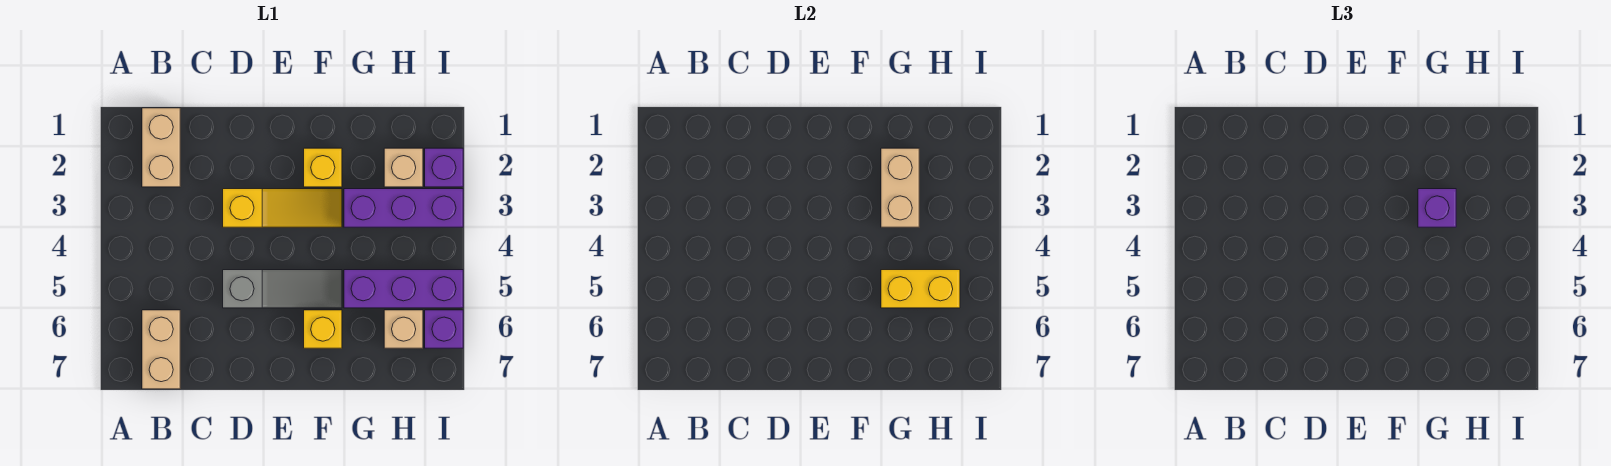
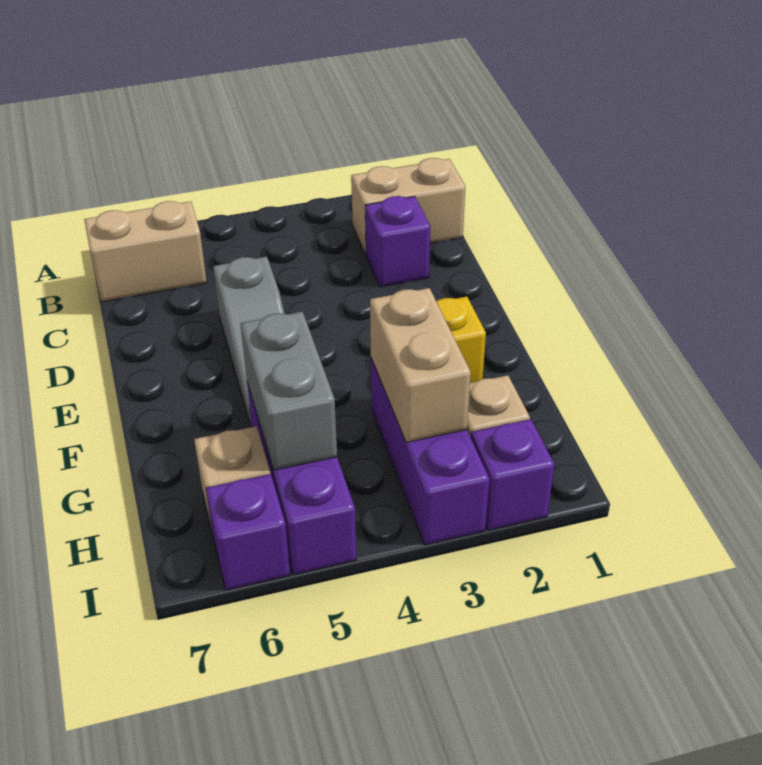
yellow 1x3 slope [223,189,342,227] -> none
yellow 1x1 brick [304,310,342,348] -> none
tan 1x2 brick [881,148,919,227] -> tan 1x2 brick turned to [370,288,471,442]
purple 1x1 brick [1418,189,1456,227] -> purple 1x1 brick moved to [365,196,430,287]
yellow 1x2 brick [881,270,960,308] -> grey 1x2 brick [241,312,337,470]

